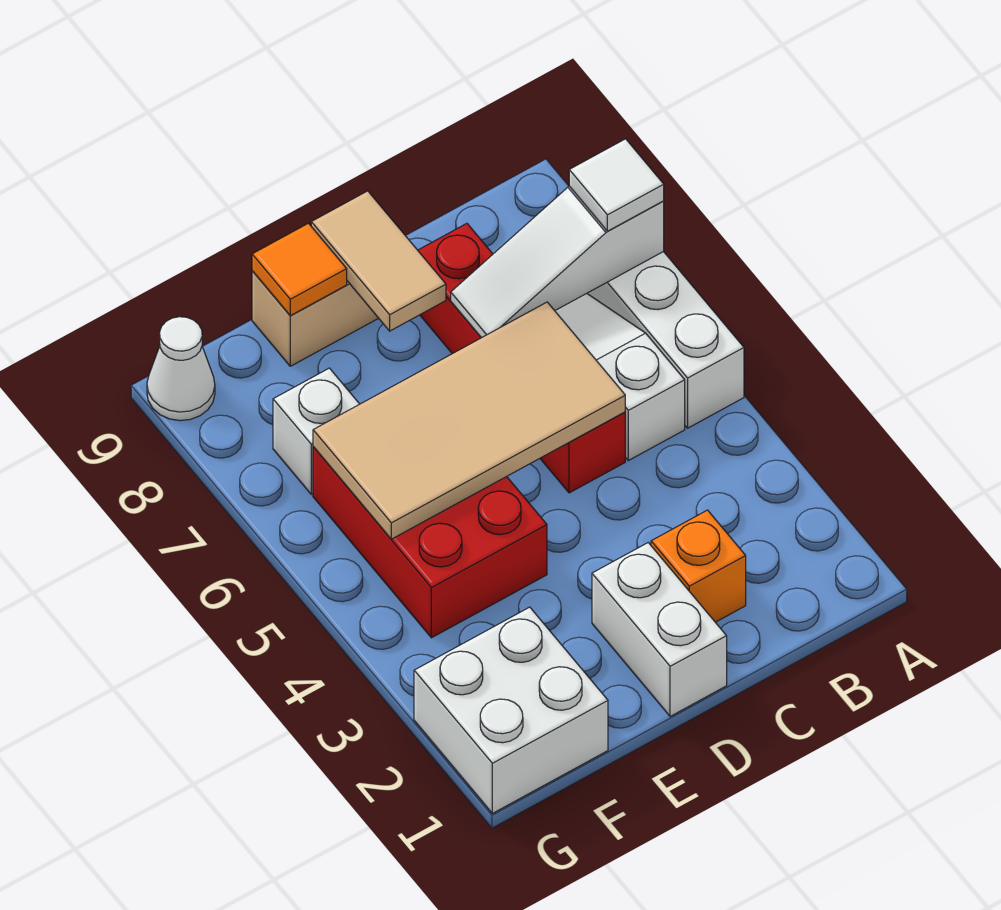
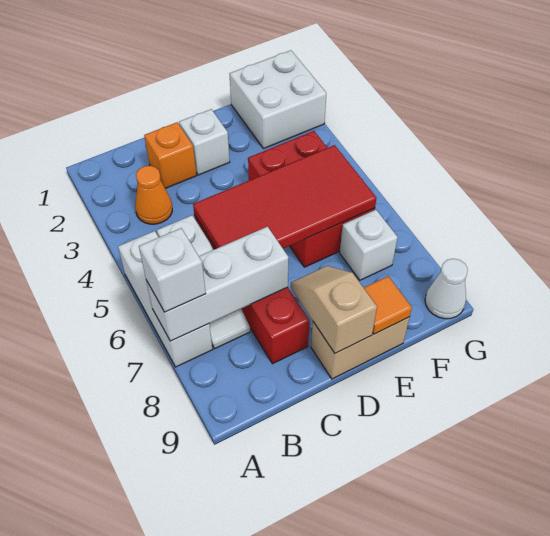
white 1x3 slope [451,186,664,338] -> white 1x3 brick [146,227,289,341]
white 1x1 tile [569,139,664,231] -> white 1x1 brick [139,228,206,312]
none -> orange 1x1 cone [135,166,172,224]
tan 2x4 tile [313,302,625,539] -> red 2x4 tile [193,145,377,249]
white 1x2 brick [592,543,727,716] -> white 1x1 brick [179,109,230,175]
tan 1x2 tile [311,191,446,331] -> tan 1x2 slope [291,266,377,353]

